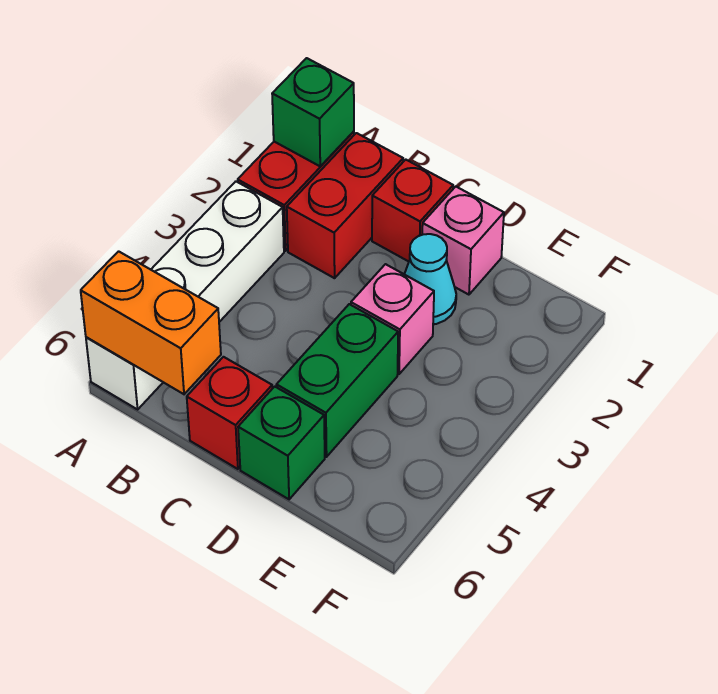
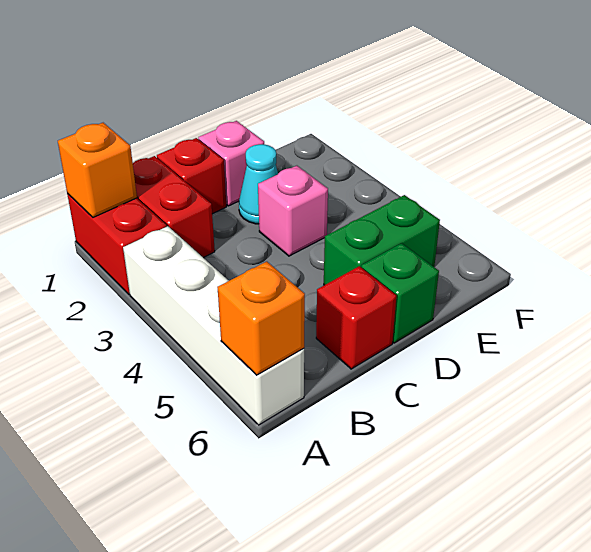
green 1x1 brick [272,58,354,166] -> orange 1x1 brick [58,123,137,217]
orange 1x2 brick [81,251,221,394] -> orange 1x1 brick [217,262,305,375]
green 1x2 brick [277,304,398,457] -> green 1x2 brick turned to [324,195,440,285]

